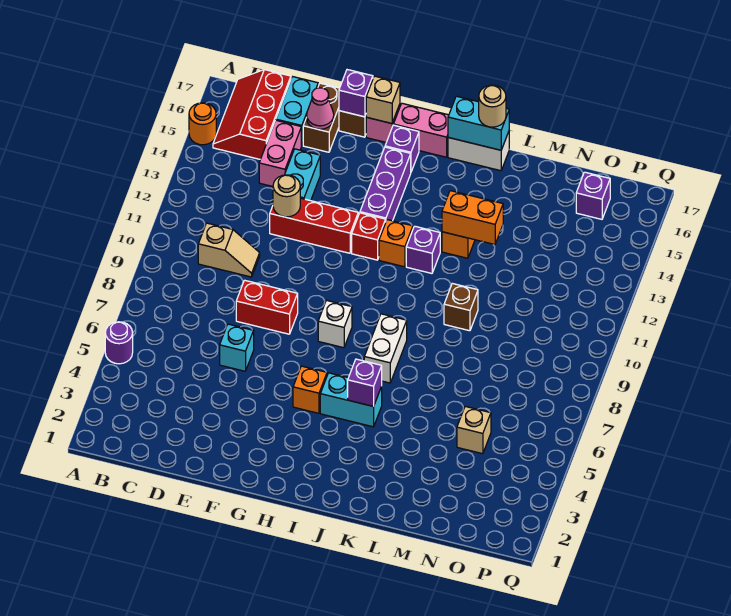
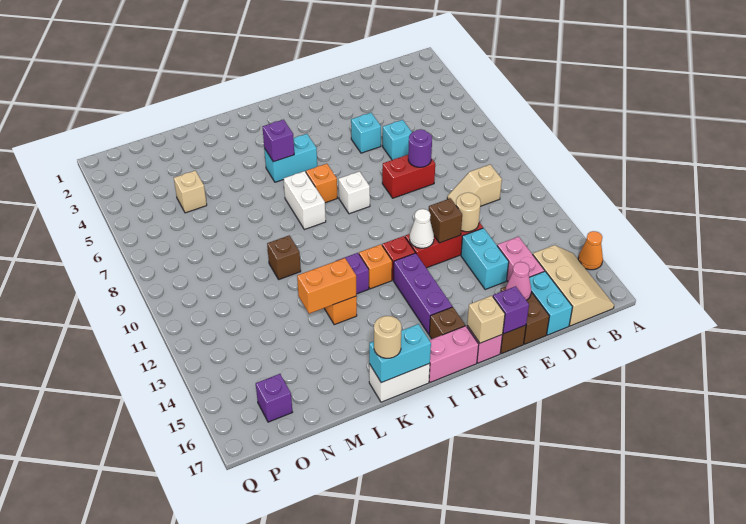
purple 1x1 round brick [105,322,133,364] -> purple 1x1 round brick moved to [408,129,432,167]
orange 1x1 round brick [189,103,216,145] -> orange 1x1 cone [578,231,603,270]
red 2x3 slope [213,70,291,159] -> tan 2x3 slope [533,245,614,326]
none -> cyan 1x1 brick [351,113,381,153]
none -> brown 1x1 brick [429,198,462,243]
none -> white 1x1 cone [410,209,434,248]
orange 1x1 brick [293,366,327,413] -> orange 1x1 brick moved to [306,164,337,203]
purple 1x1 brick [385,125,419,172] -> brown 1x1 brick [429,307,465,339]

